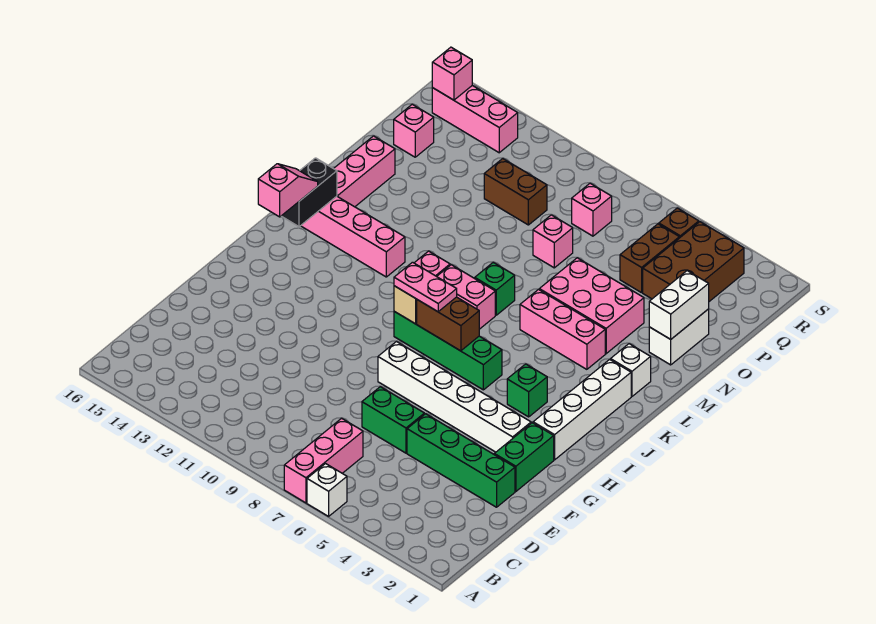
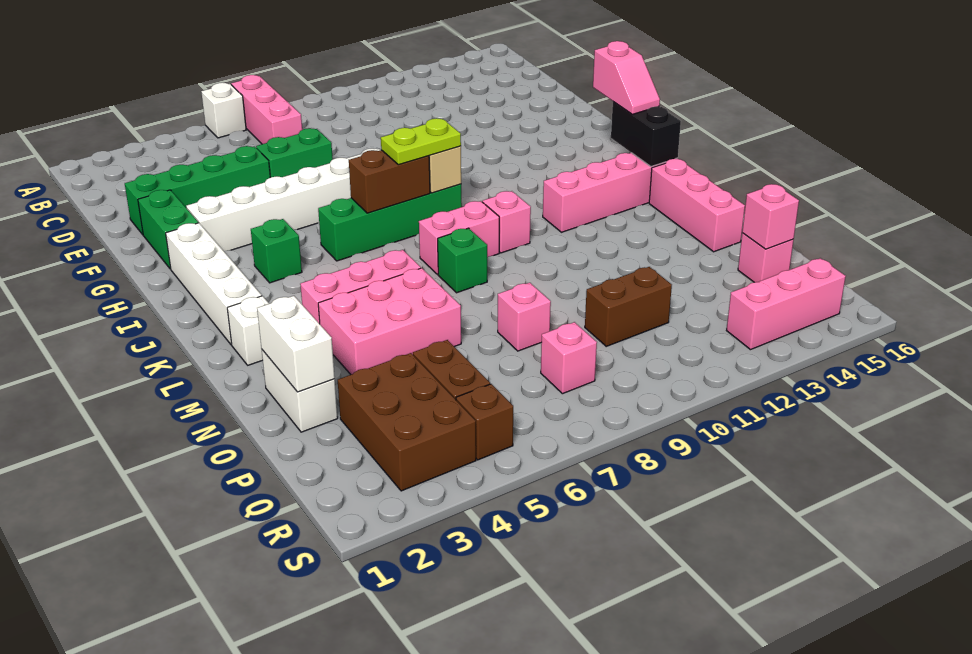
pink 1x2 plate [394,262,457,312] -> lime 1x2 plate [381,118,461,165]
pink 1x1 brick [432,47,472,100] -> pink 1x1 brick moved to [742,184,799,249]

